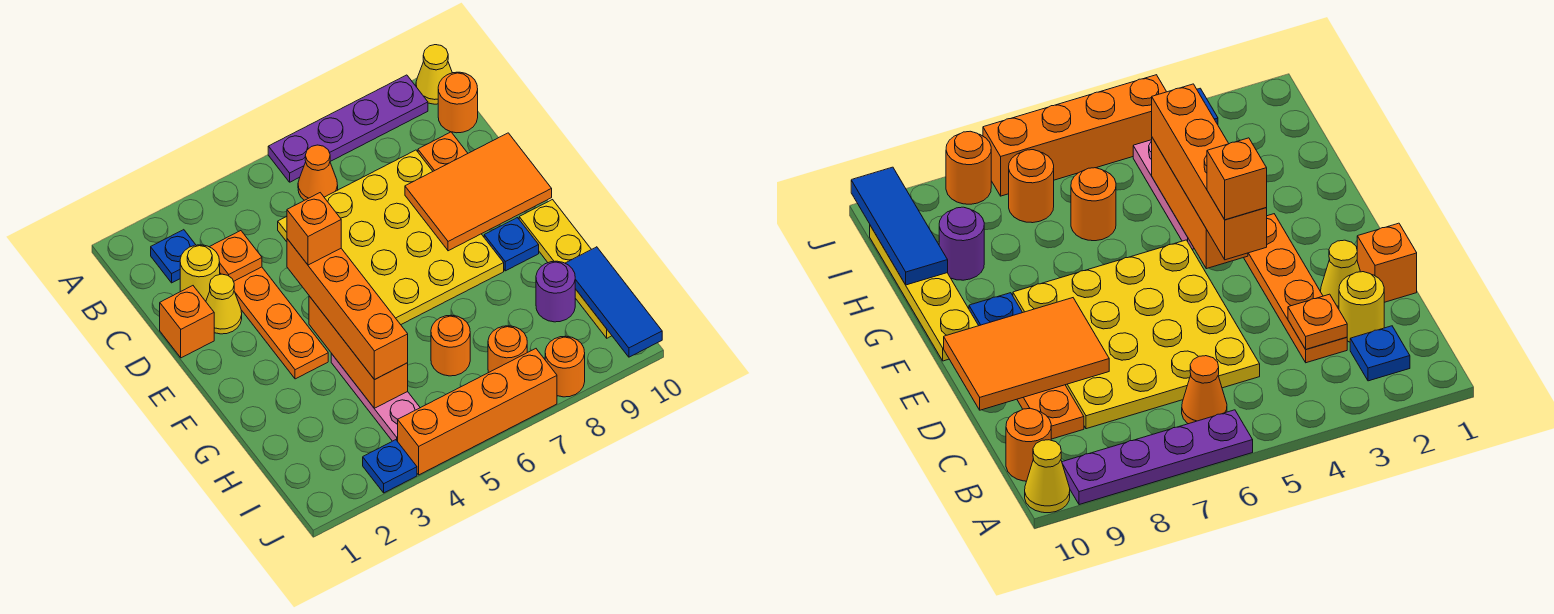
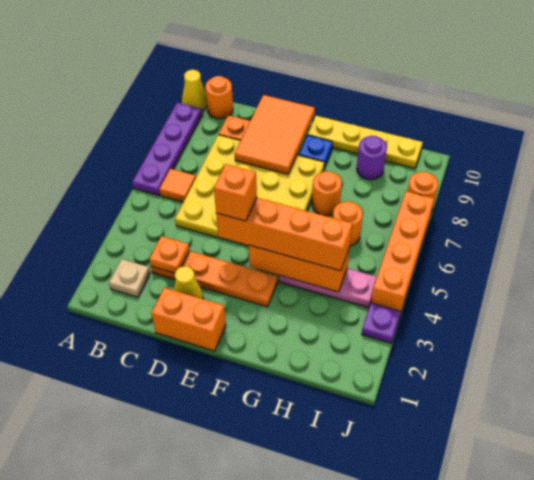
blue 1x1 plate [151,230,196,283] -> tan 1x1 plate [109,259,150,297]
orange 1x1 cone [298,145,338,200] -> orange 1x1 tile [159,169,196,202]
yellow 1x1 round brick [180,245,220,301] -> none
orange 1x1 brick [160,286,214,358] -> orange 1x2 brick [151,288,226,351]
blue 1x3 tile [565,247,662,357] -> none
orange 1x1 round brick [488,326,527,373] -> orange 1x1 round brick moved to [312,171,342,216]
blue 1x1 plate [363,440,417,493] -> purple 1x1 plate [362,303,401,343]

